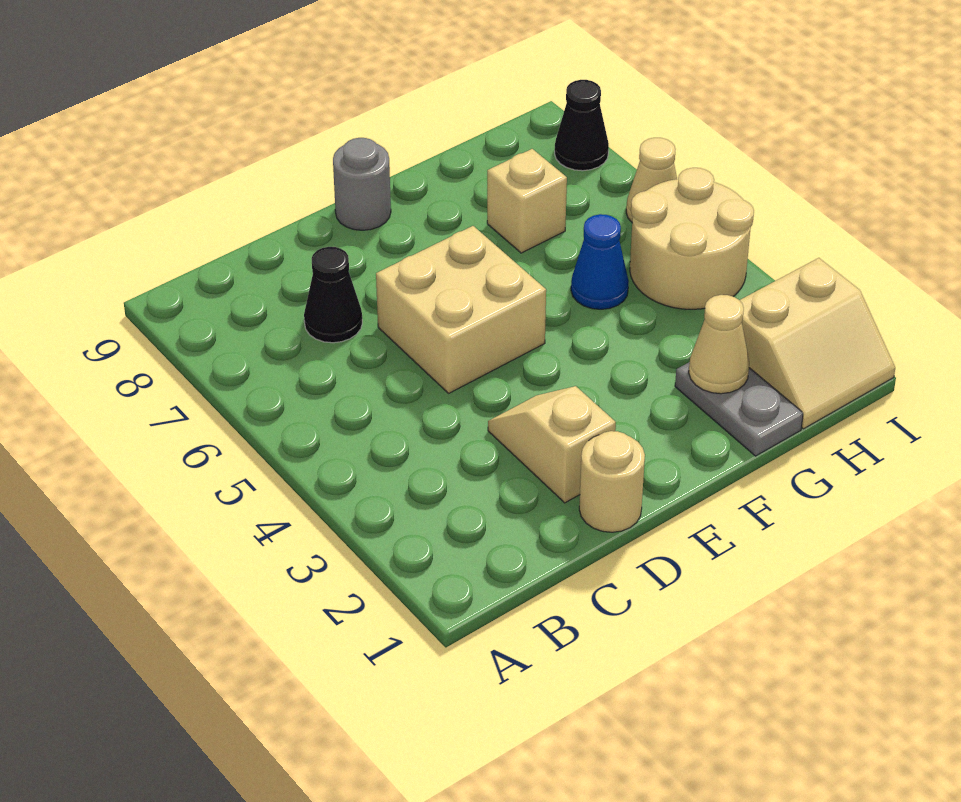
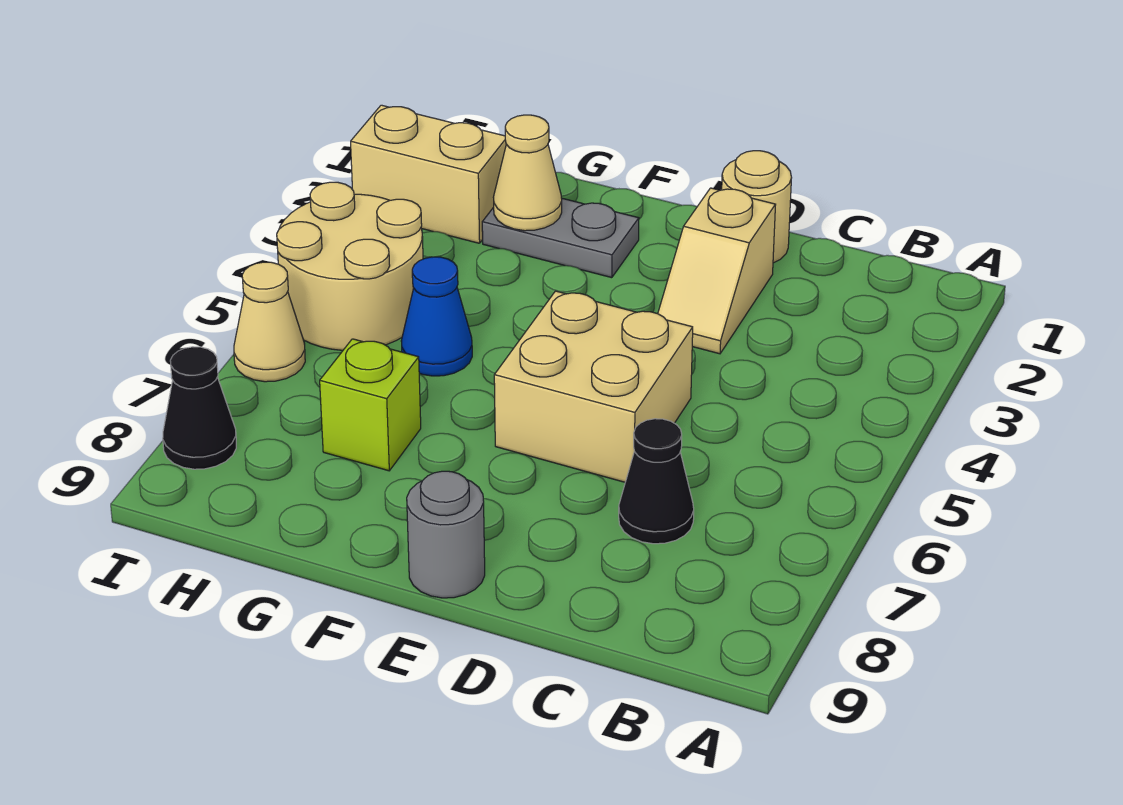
grey 1x2 plate [675,362,803,456] -> grey 1x2 plate turned to [482,198,639,278]
tan 1x1 brick [487,149,567,253] -> lime 1x1 brick [320,339,421,471]

